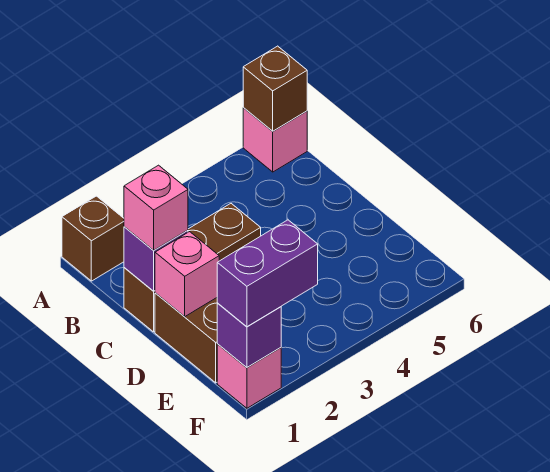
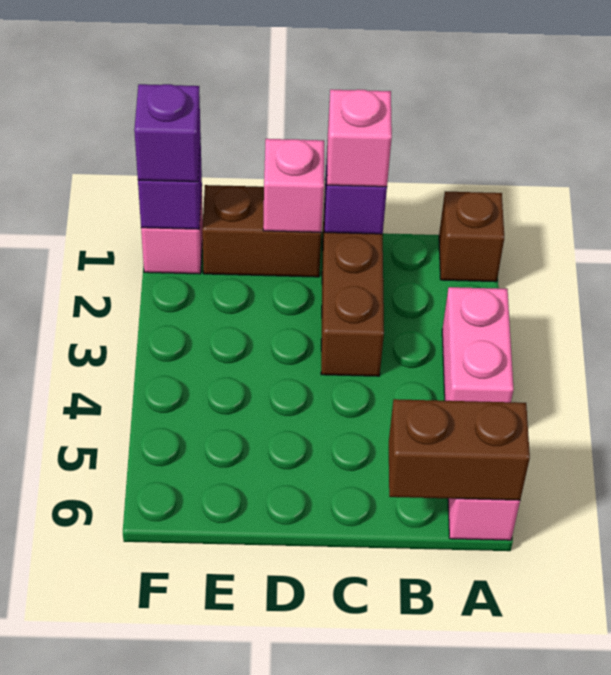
none -> pink 1x2 brick [442,287,514,402]
brown 1x1 brick [243,46,307,131] -> brown 1x2 brick [389,399,530,500]
purple 1x2 brick [217,220,318,327] -> purple 1x1 brick [134,84,201,182]

